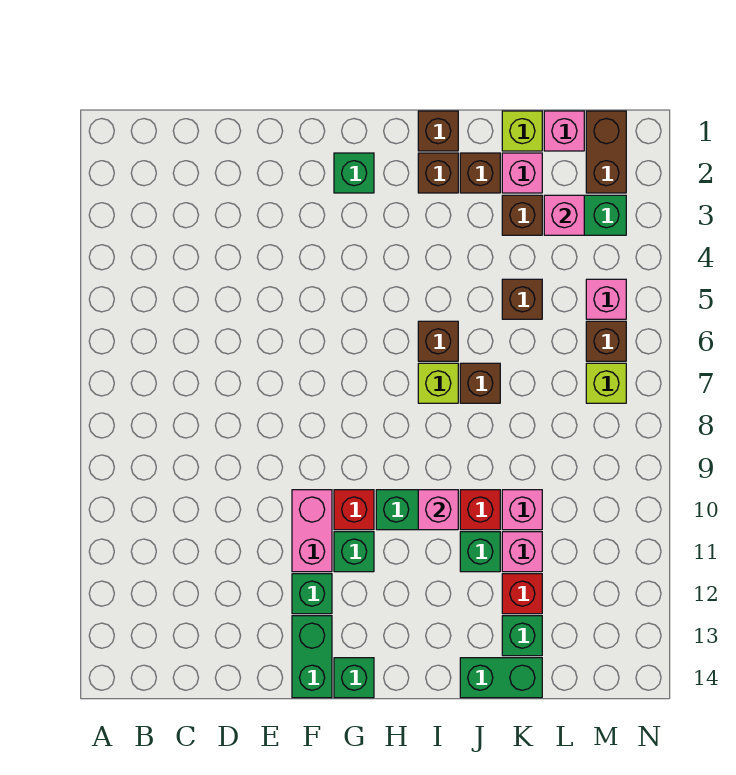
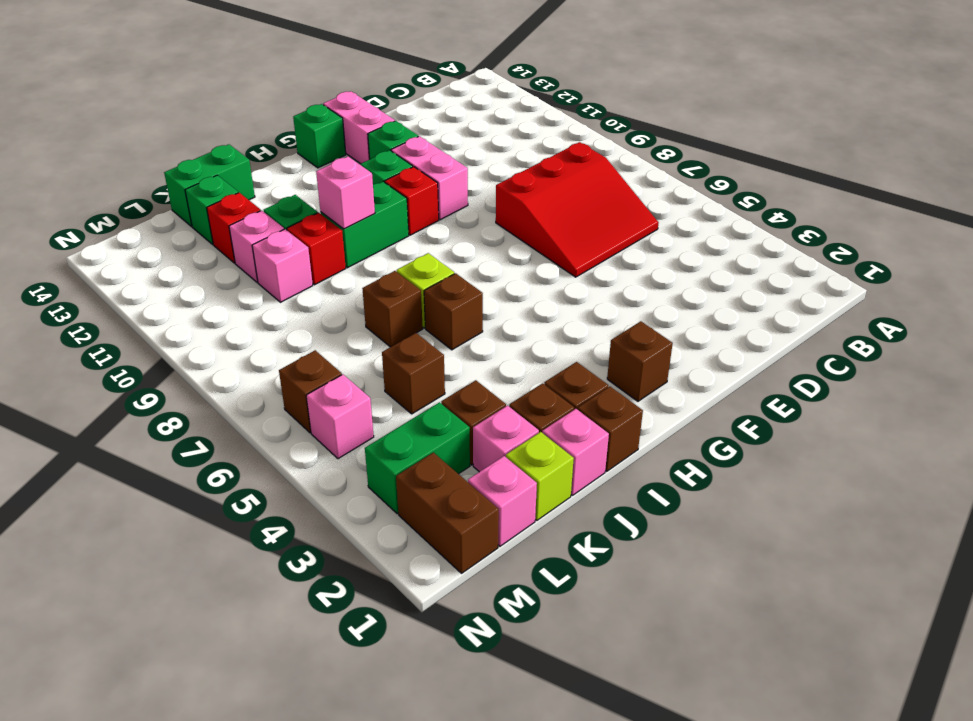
none -> red 3x3 slope [496,142,658,277]
green 1x2 brick [292,616,332,698] -> pink 1x2 brick [323,91,395,164]
green 1x1 brick [334,153,374,193] -> brown 1x1 brick [607,321,673,401]
pink 1x1 brick [544,195,584,235] -> pink 1x1 brick moved to [542,409,609,495]
lime 1x1 brick [586,363,626,403] -> none

